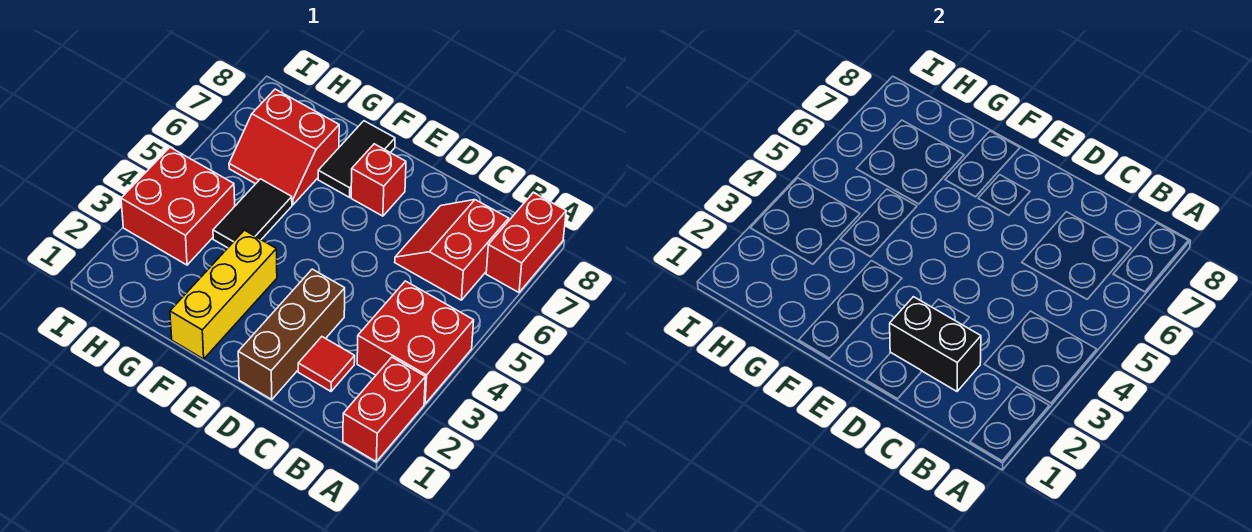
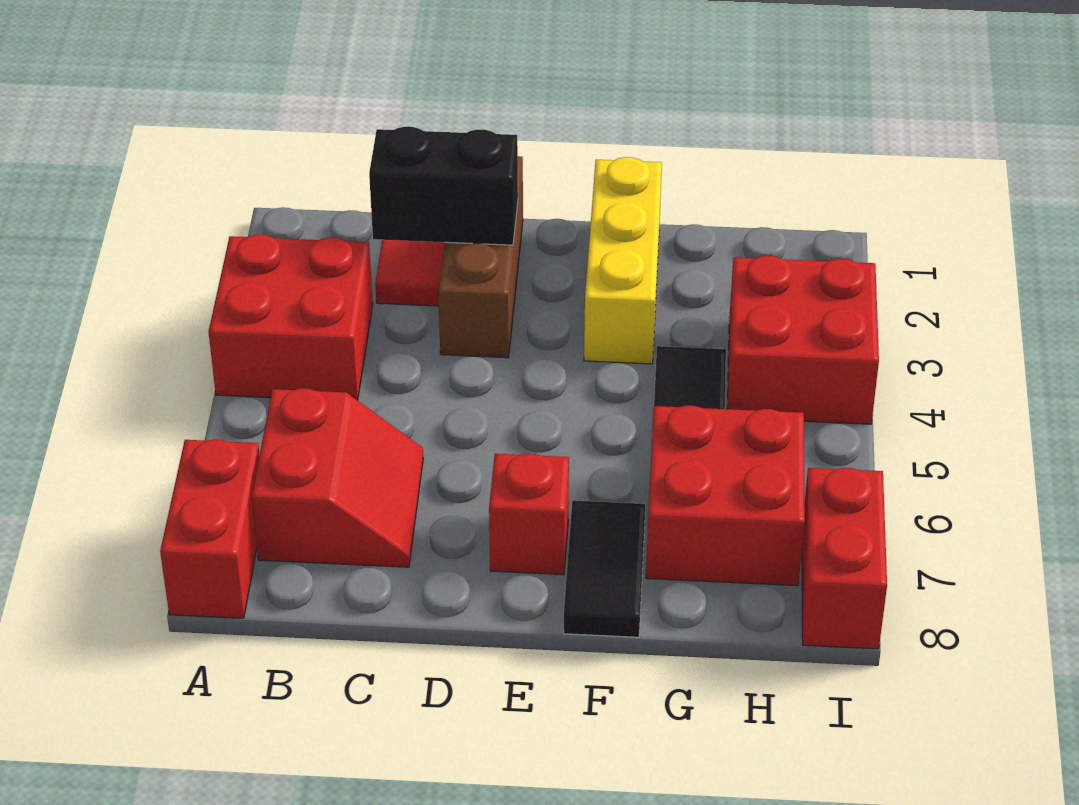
red 1x2 brick [343,357,425,462] -> red 1x2 brick moved to [802,468,887,649]
red 2x2 slope [229,89,339,205] -> red 2x2 brick [646,405,805,586]

